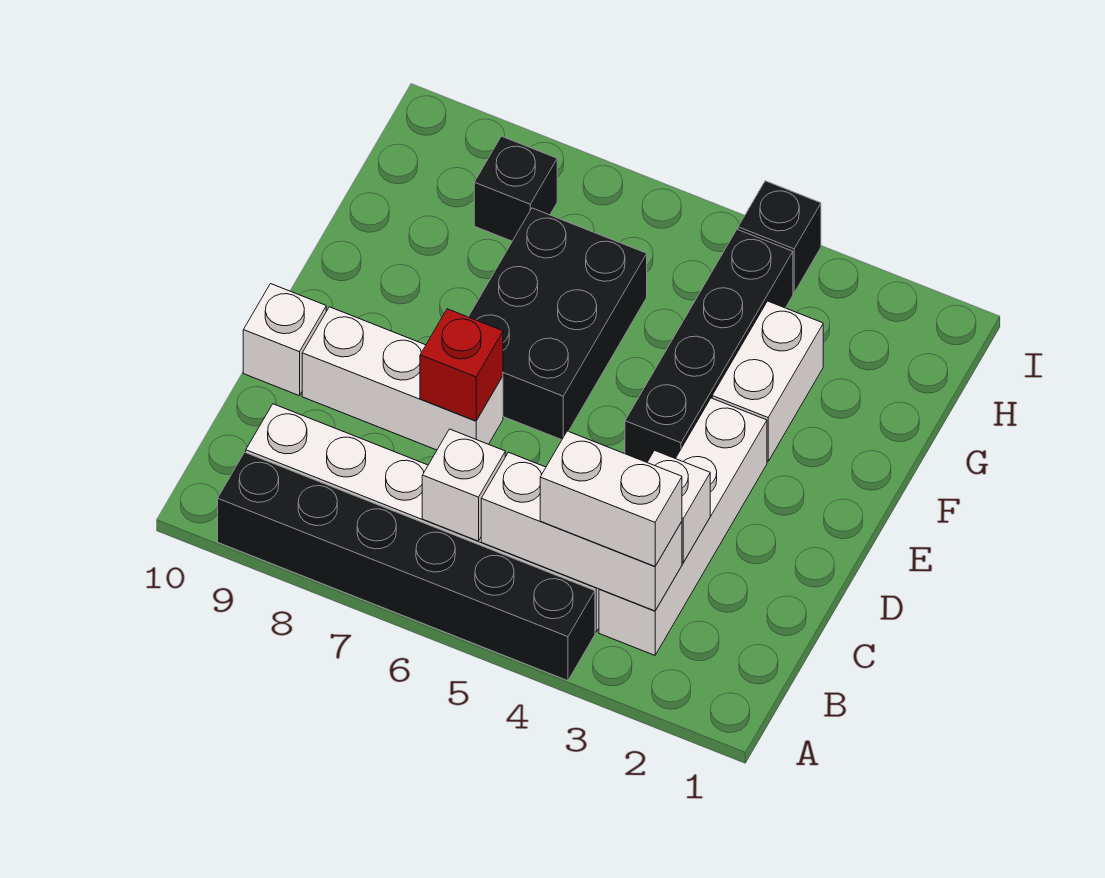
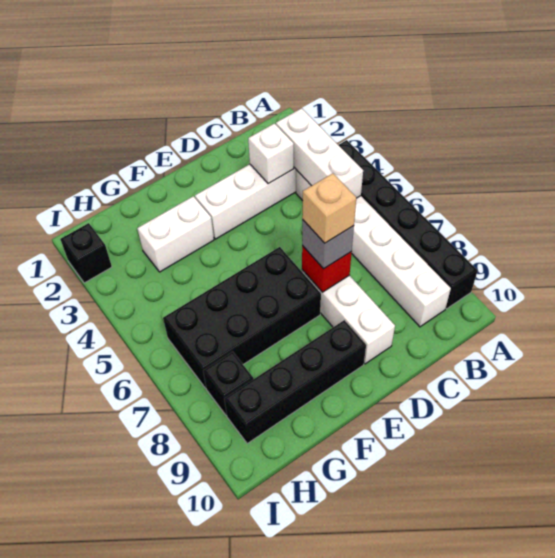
white 1x2 brick [540,431,682,566] -> none
white 1x1 brick [422,429,505,541] -> none
none -> grey 1x1 brick [302,220,354,269]
none -> tan 1x1 brick [302,173,356,243]
white 1x1 brick [243,284,326,396] -> none
black 1x4 brick [625,229,793,462] -> black 1x4 brick moved to [224,320,366,444]
black 2x3 brick [469,208,647,440] -> black 2x4 brick [163,247,321,388]
black 1x1 brick [738,181,821,293] -> black 1x1 brick moved to [60,223,112,283]

